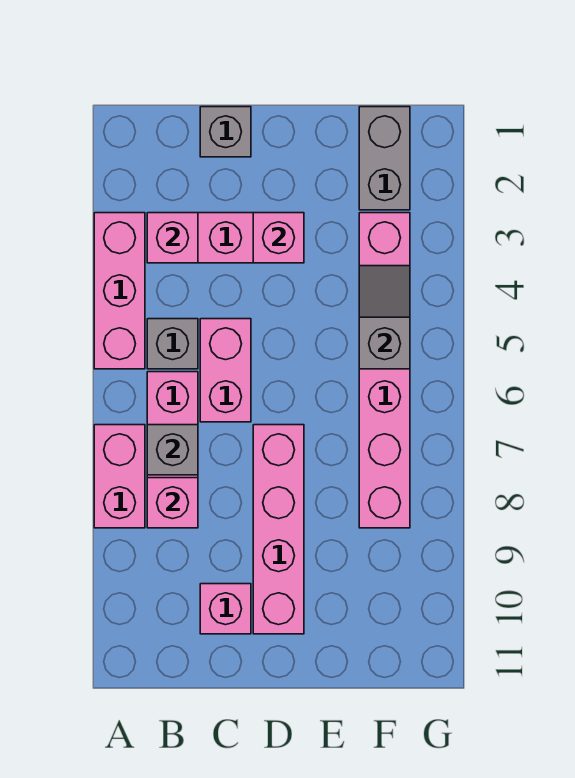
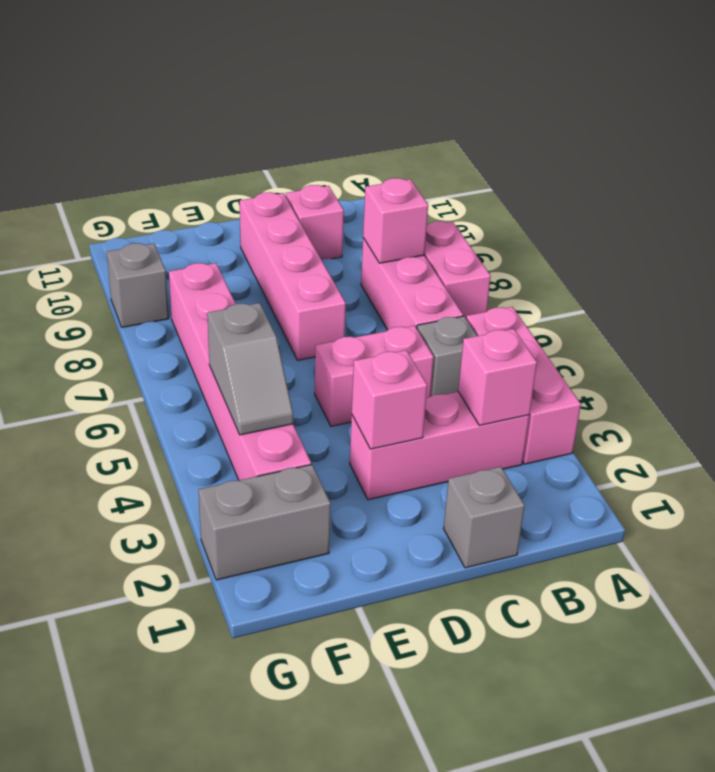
grey 1x1 brick [147,425,198,475] -> grey 1x1 brick moved to [107,243,169,327]
pink 1x2 brick [200,319,251,422] -> pink 1x2 brick turned to [315,326,434,426]
grey 1x2 brick [359,107,410,210] -> grey 1x2 brick turned to [199,465,331,580]

